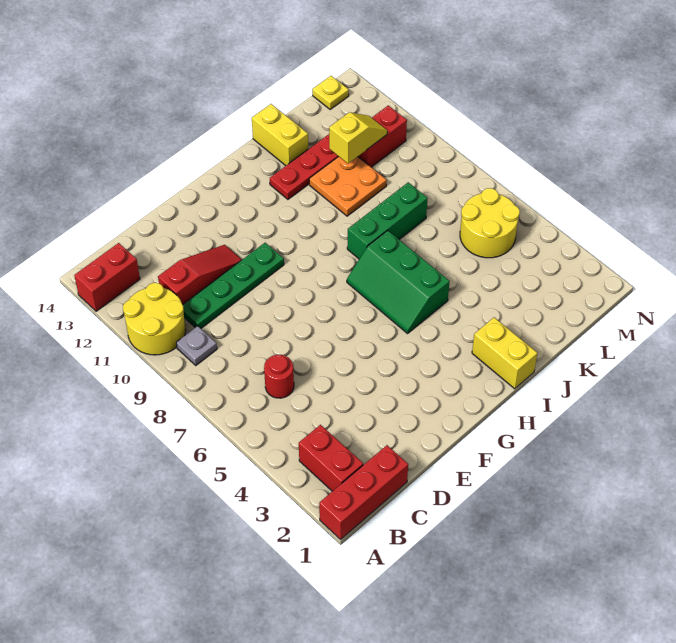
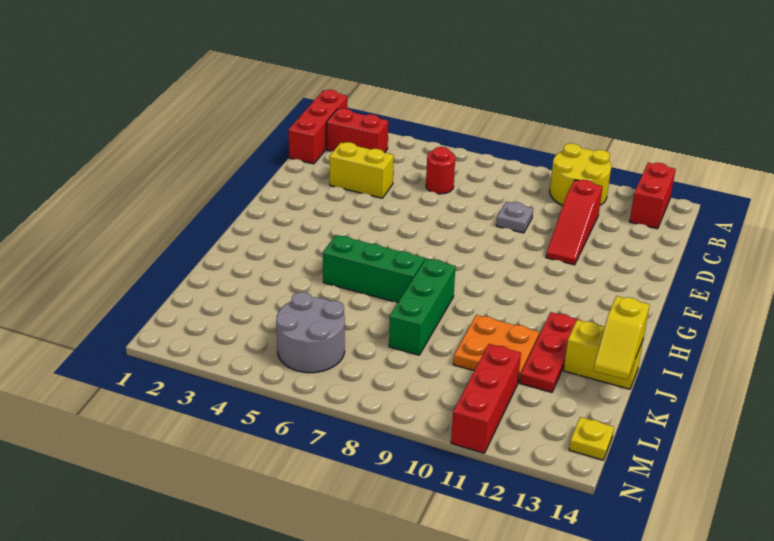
grey 1x1 plate [176,326,217,365] -> grey 1x1 plate moved to [496,202,533,233]
green 1x4 plate [183,243,284,328] -> none
yellow 1x2 brick [472,317,537,389] -> yellow 1x2 brick moved to [329,142,394,198]
yellow 1x2 slope [329,112,387,163] -> yellow 1x2 slope moved to [593,296,650,380]
yellow 2x2 round brick [460,188,520,258] -> grey 2x2 round brick [276,292,345,373]
red 1x2 brick [358,105,407,167] -> red 1x3 brick [451,344,521,453]

